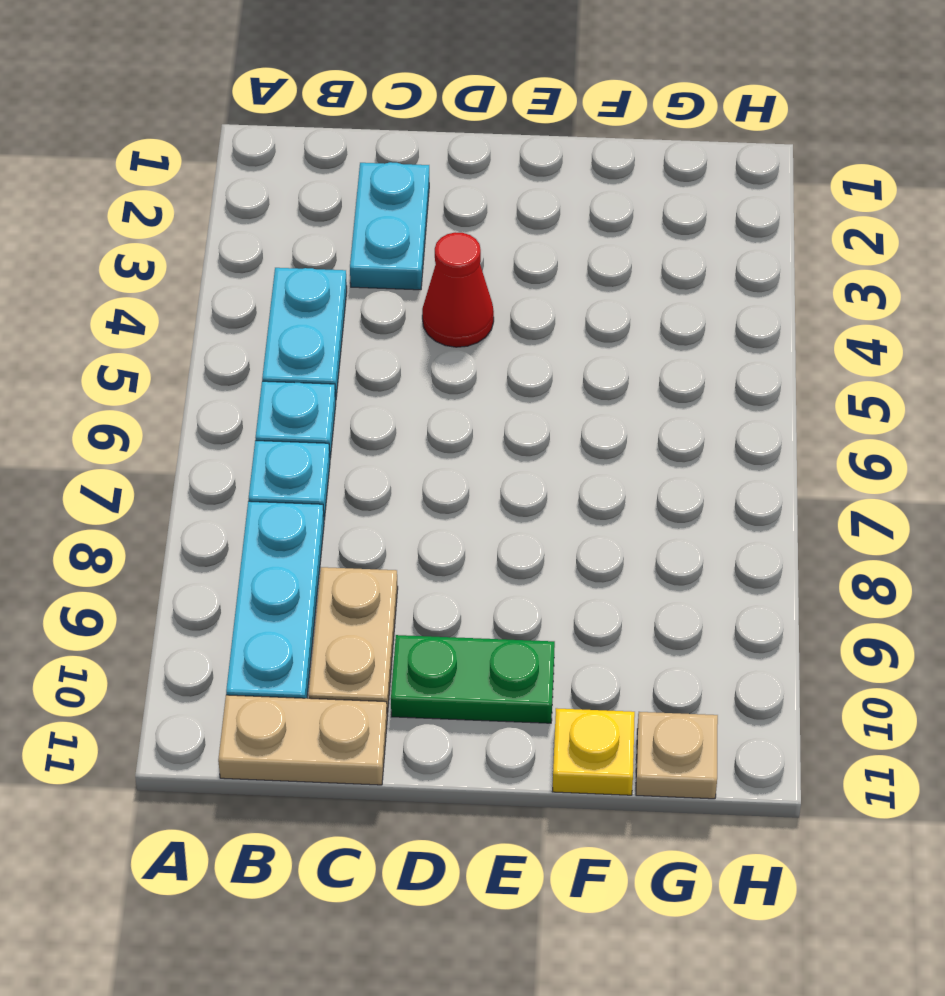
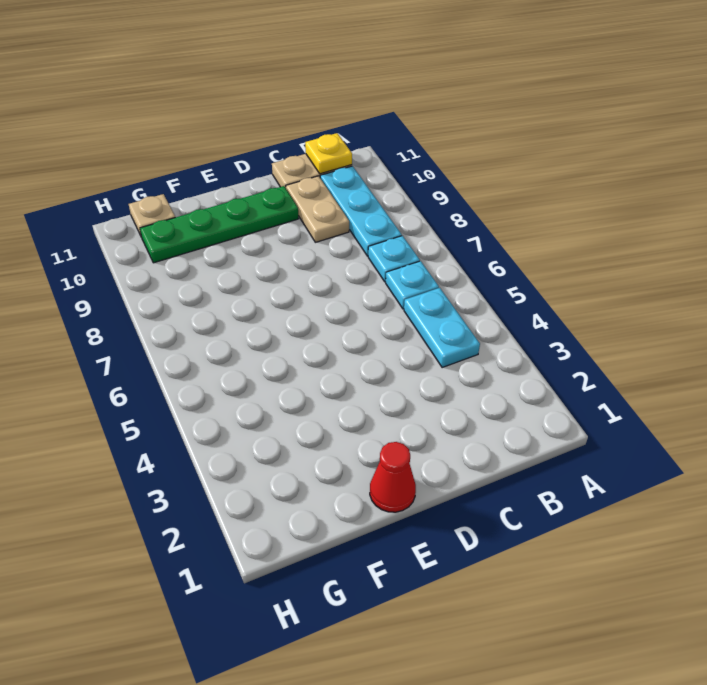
cyan 1x2 plate [350,162,429,290] -> none
red 1x1 cone [422,232,494,347] -> red 1x1 cone moved to [370,442,416,512]
green 1x2 plate [391,635,555,723] -> green 1x4 plate [140,186,299,263]
yellow 1x1 plate [552,708,635,795] -> yellow 1x1 plate moved to [305,133,352,174]

